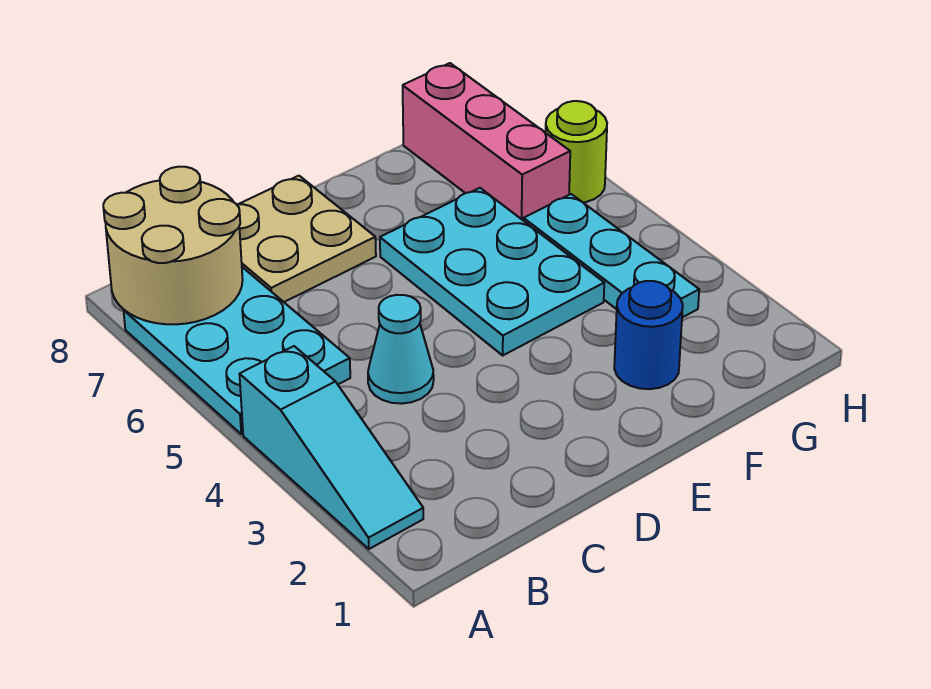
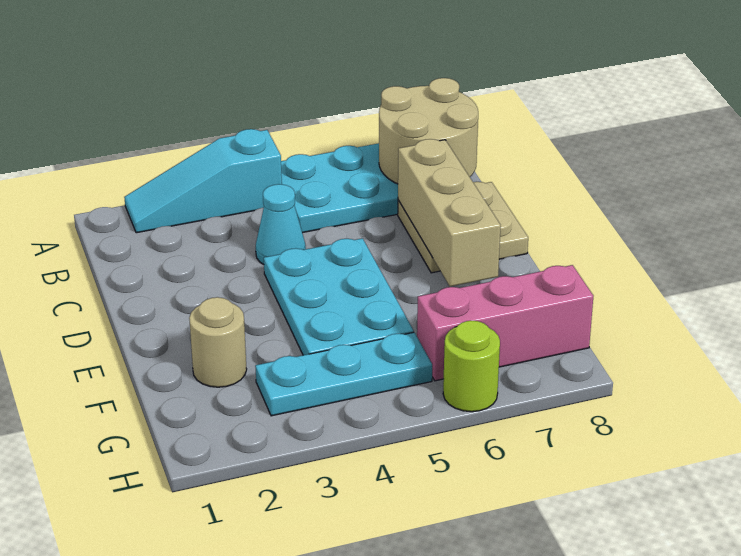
none -> tan 1x3 brick [398,139,501,287]
cyan 2x3 plate [380,188,604,355] -> cyan 2x3 plate turned to [264,238,414,355]
blue 1x1 round brick [614,281,683,389] -> tan 1x1 round brick [189,297,247,387]

